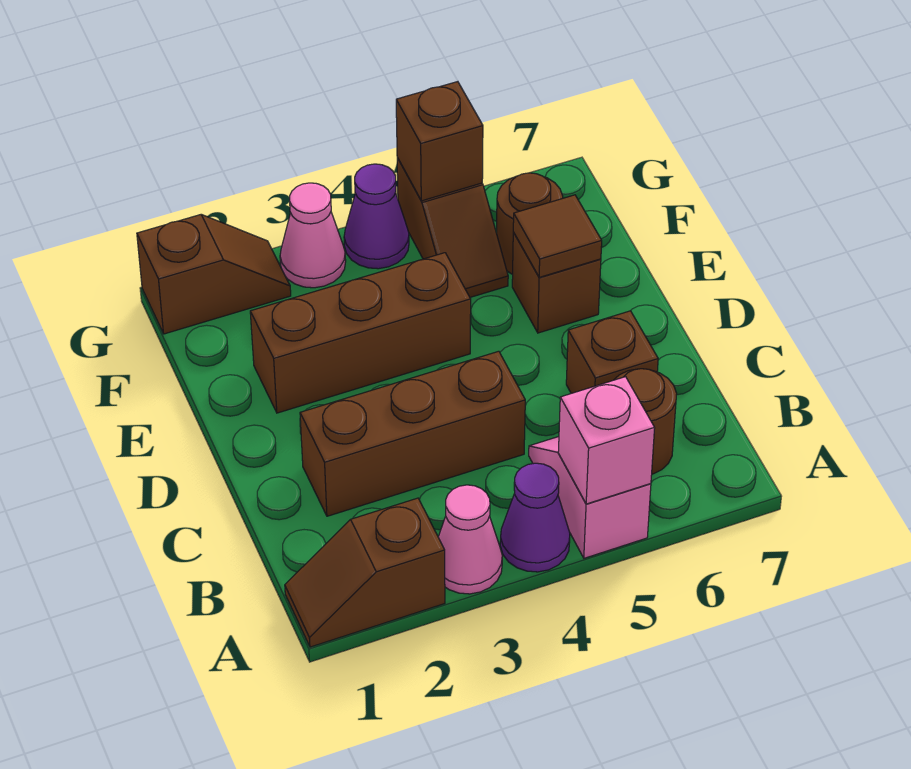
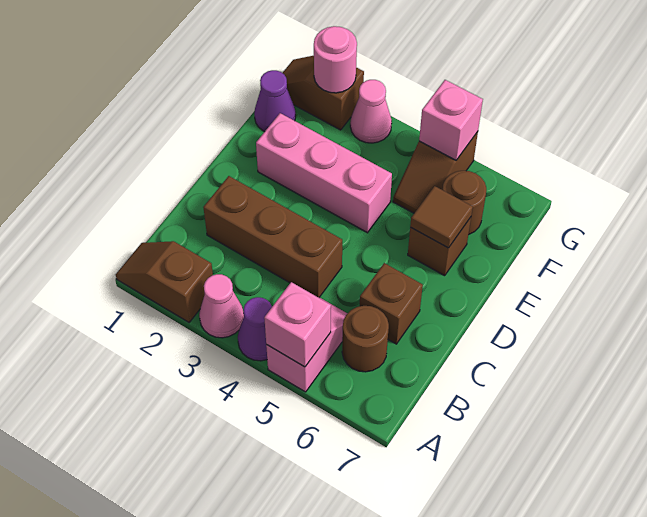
brown 1x3 brick [250,253,471,413] -> pink 1x3 brick [256,113,392,233]
brown 1x2 slope [137,215,291,334] -> brown 1x2 slope turned to [283,55,364,130]
none -> pink 1x1 round brick [314,26,357,93]
purple 1x1 cone [344,164,409,269] -> purple 1x1 cone moved to [254,70,296,132]
brown 1x1 brick [396,82,483,201] -> pink 1x1 brick [419,80,483,160]

